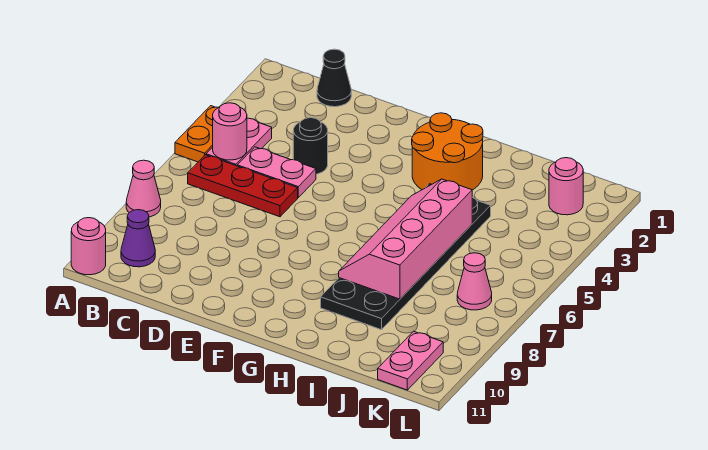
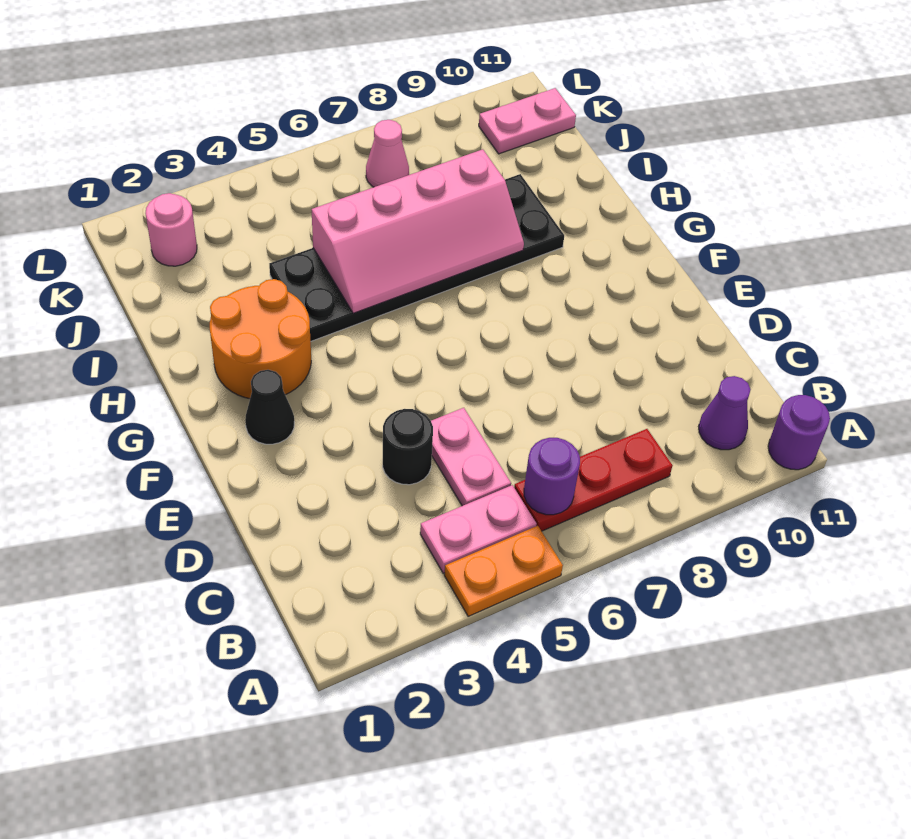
pink 1x1 cone [126,160,161,217] -> none
pink 1x1 round brick [71,218,106,275] -> purple 1x1 round brick [768,395,830,470]
pink 1x1 round brick [213,103,247,160] -> none
red 1x3 plate [188,155,298,217] -> red 1x3 plate turned to [514,429,673,531]
none -> purple 1x1 round brick [524,438,580,515]
black 1x1 cone [317,49,351,107] -> black 1x1 cone moved to [245,370,294,444]

